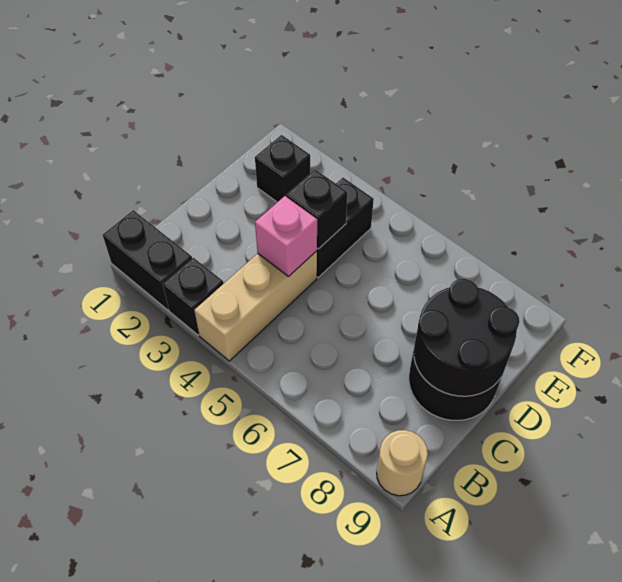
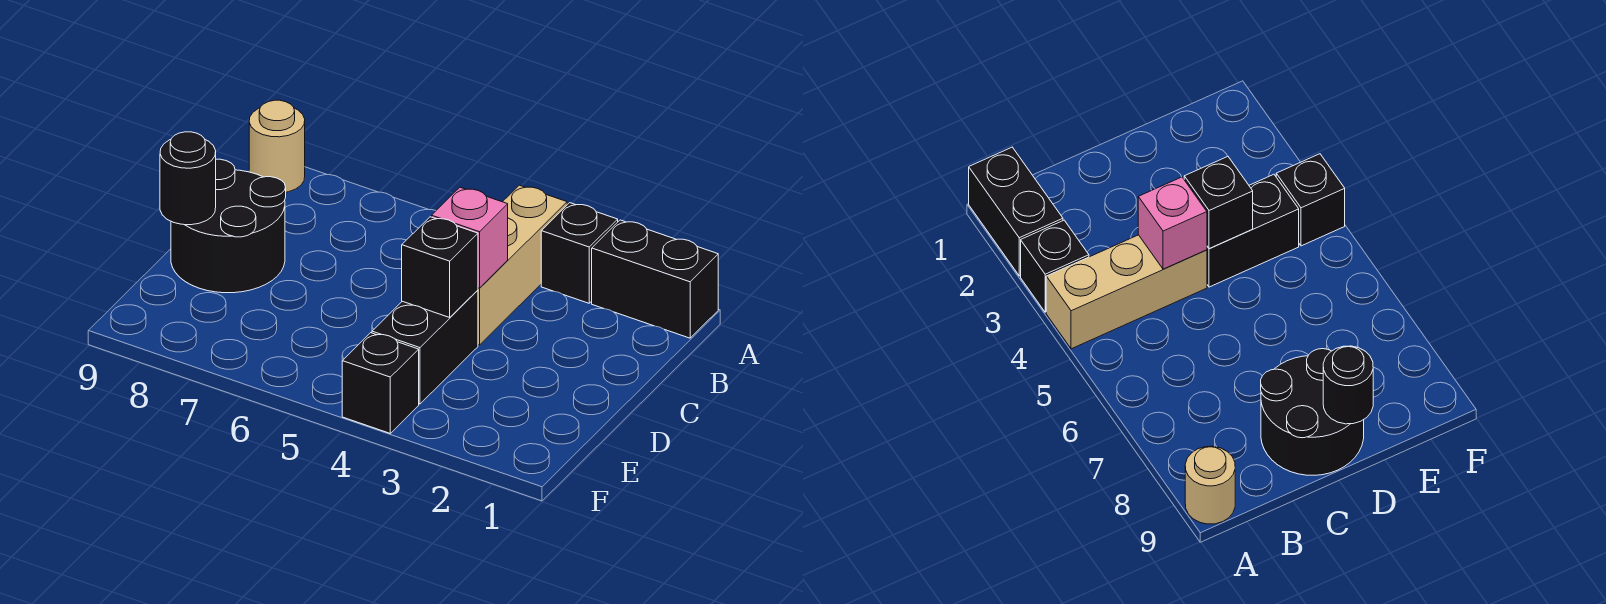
black 2x2 round brick [414,279,520,396] -> black 1x1 round brick [160,132,216,225]
black 1x1 brick [255,135,310,202] -> black 1x1 brick moved to [342,333,419,433]

